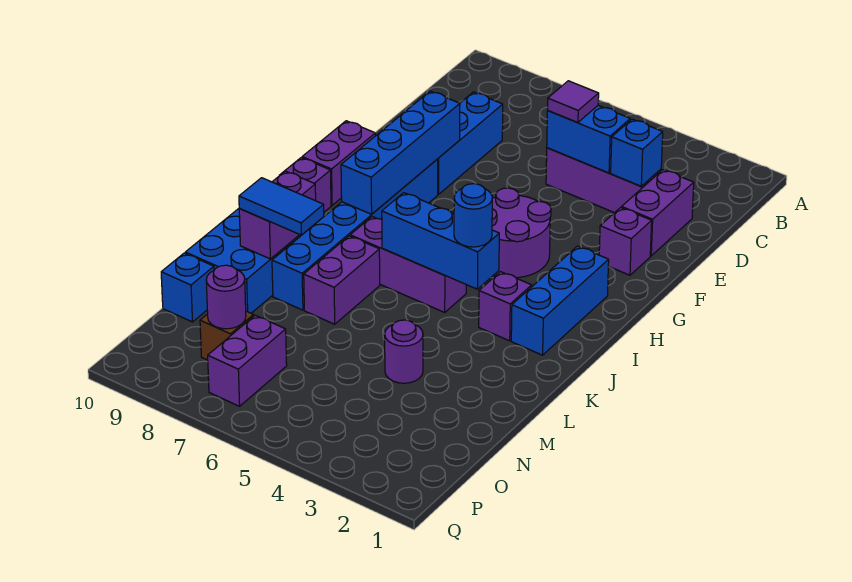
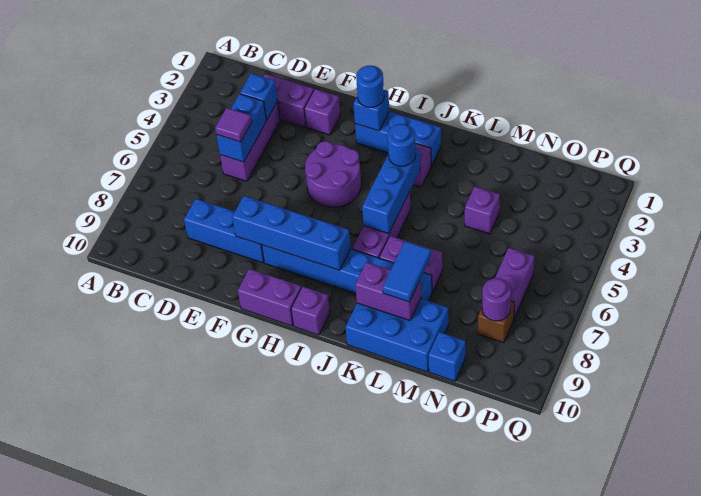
none -> blue 1x1 brick [354,90,389,131]
none -> blue 1x1 round brick [356,65,384,107]
purple 1x1 round brick [385,320,423,383] -> purple 1x1 brick [465,186,500,234]
purple 1x2 brick [208,315,287,406] -> purple 1x2 brick turned to [495,248,535,318]

